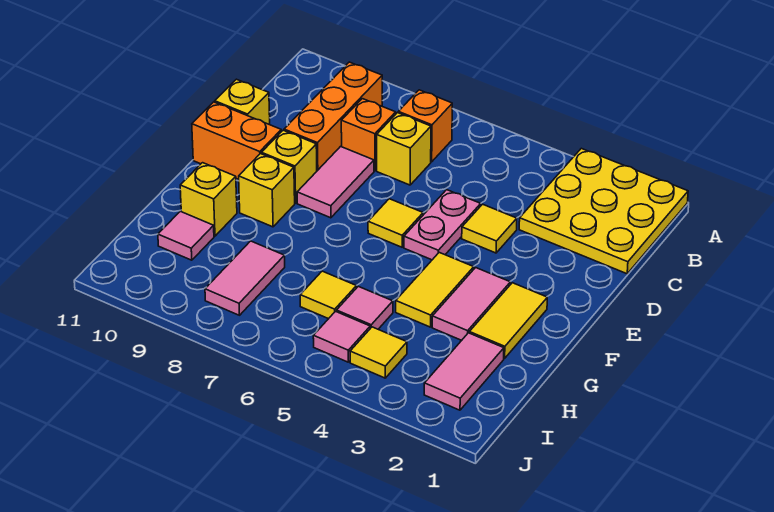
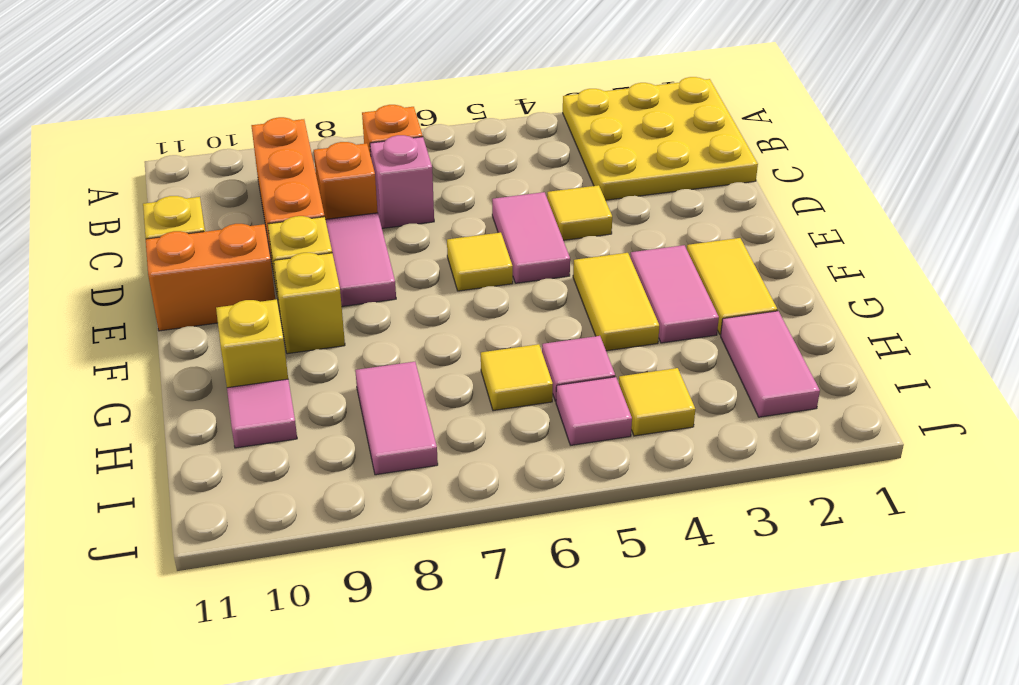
yellow 1x1 brick [377,113,431,185] -> pink 1x1 brick [370,135,434,228]
pink 1x2 plate [404,190,481,260] -> pink 1x2 tile [492,192,570,283]

